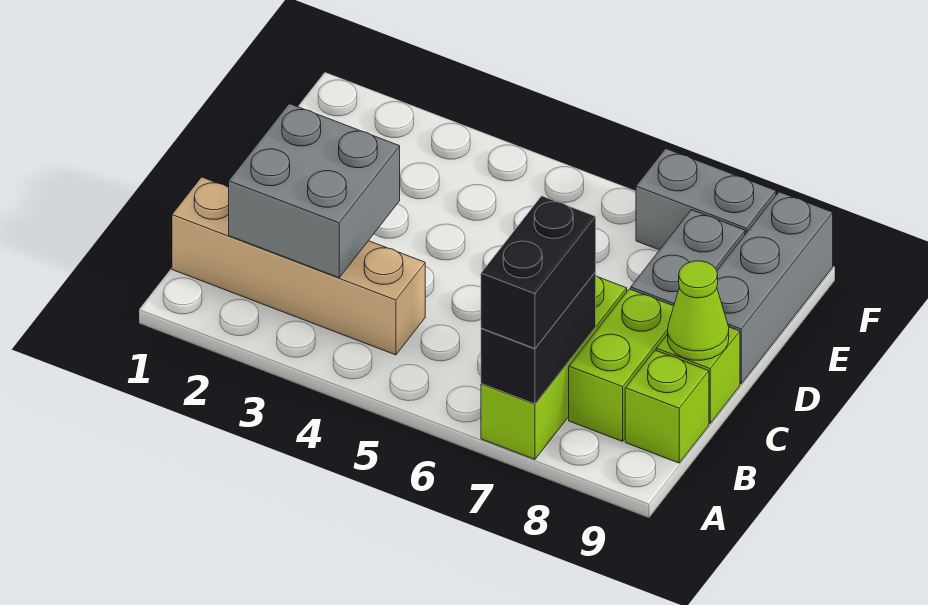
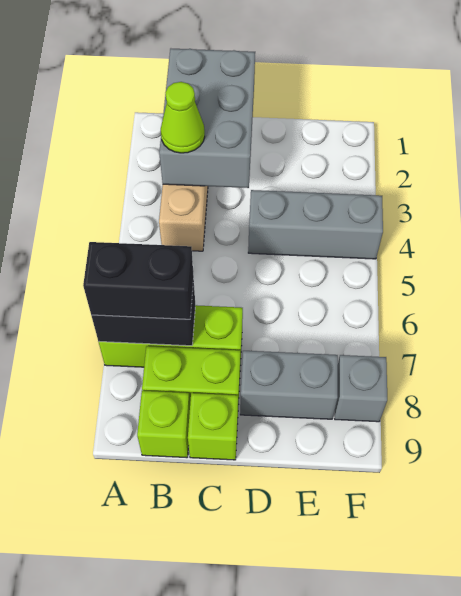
grey 2x2 brick [228,104,400,278] -> grey 2x3 brick [159,49,255,188]
lime 1x1 cone [668,261,729,360] -> lime 1x1 cone moved to [161,82,205,153]
grey 1x3 brick [717,192,833,384] -> grey 1x3 brick moved to [248,190,383,259]
grey 1x2 brick [636,149,776,250] -> grey 1x1 brick [335,355,387,422]

